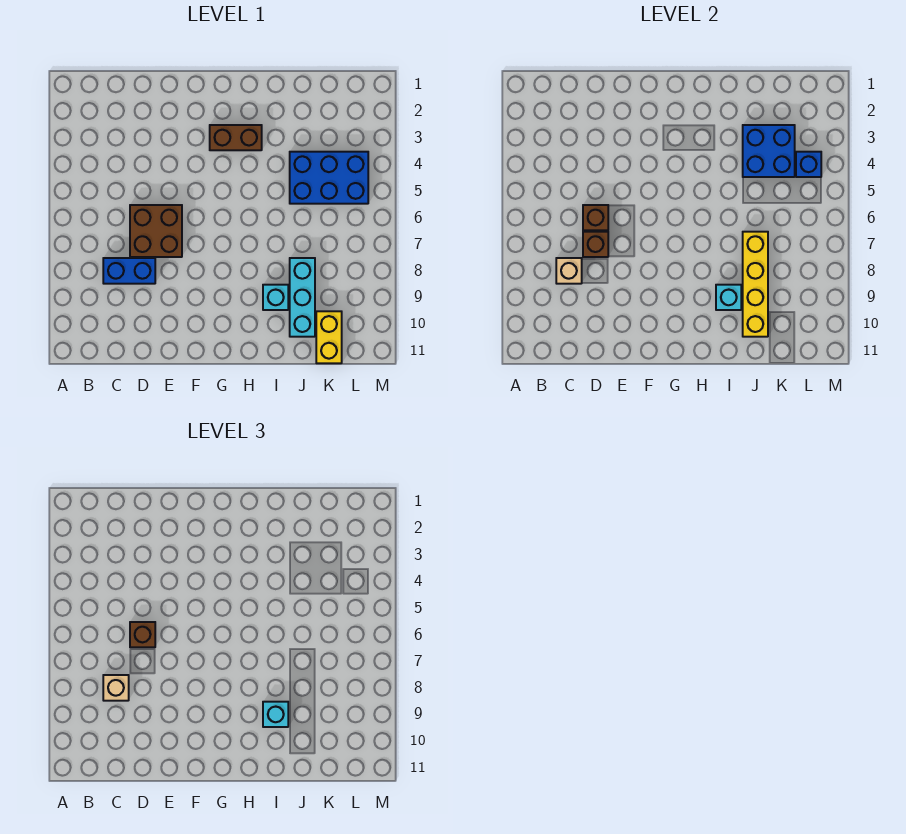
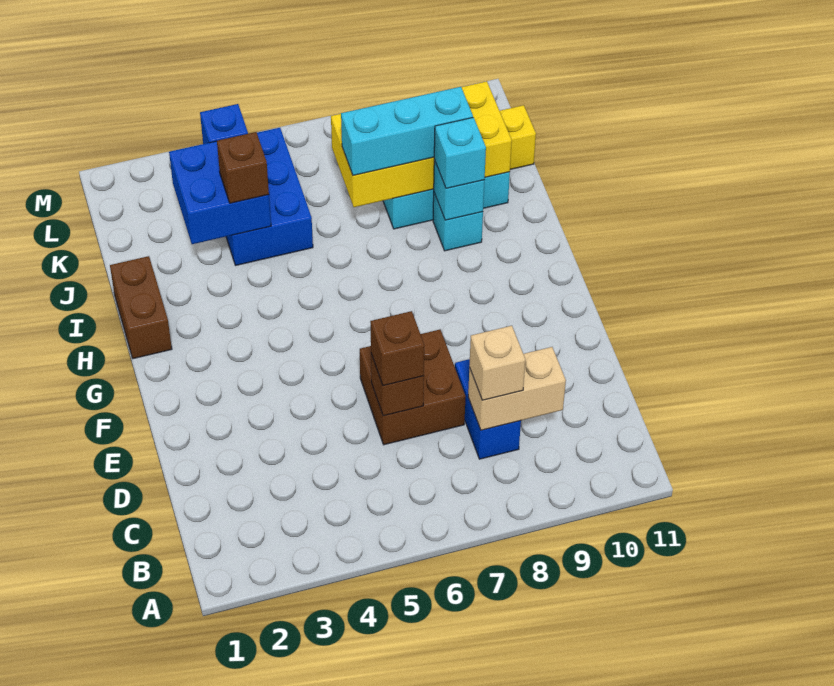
tan 1x1 brick [556,258,582,284] -> tan 1x2 brick [468,347,566,430]
brown 1x1 brick [583,232,608,257] -> brown 1x1 brick moved to [217,132,269,203]
brown 1x2 brick [210,125,262,150] -> brown 1x2 brick moved to [110,256,172,359]
yellow 1x4 brick [743,232,768,337] -> yellow 2x4 brick [331,81,512,207]
none -> cyan 1x3 brick [341,87,473,175]

